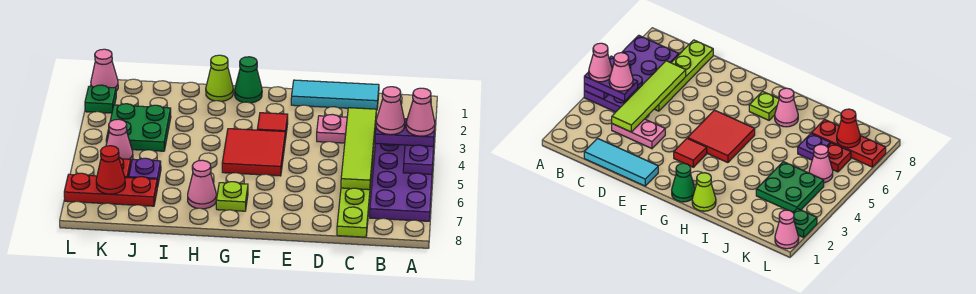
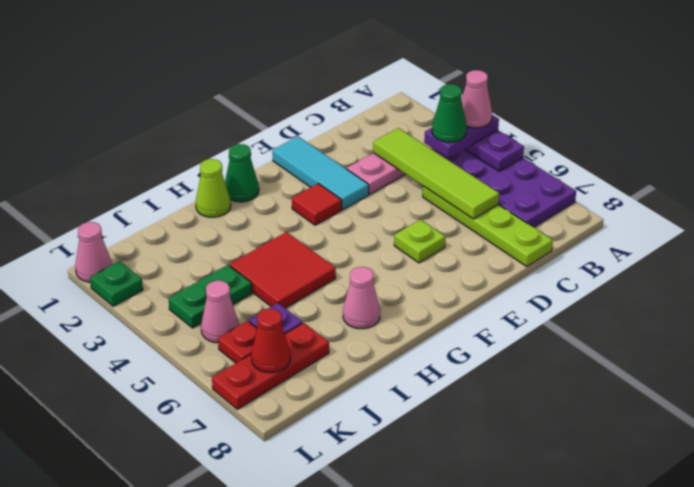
pink 1x1 cone [376,87,405,135] -> green 1x1 cone [432,84,467,142]
cyan 1x3 tile [291,80,379,110] -> cyan 1x3 tile turned to [272,137,369,210]
red 2x2 tile [222,129,286,176] -> red 2x2 tile moved to [229,232,336,308]
lime 1x1 plate [216,182,248,211] -> lime 1x1 plate moved to [394,220,445,263]
green 2x2 plate [106,104,171,151] -> green 1x2 plate [168,265,252,328]

